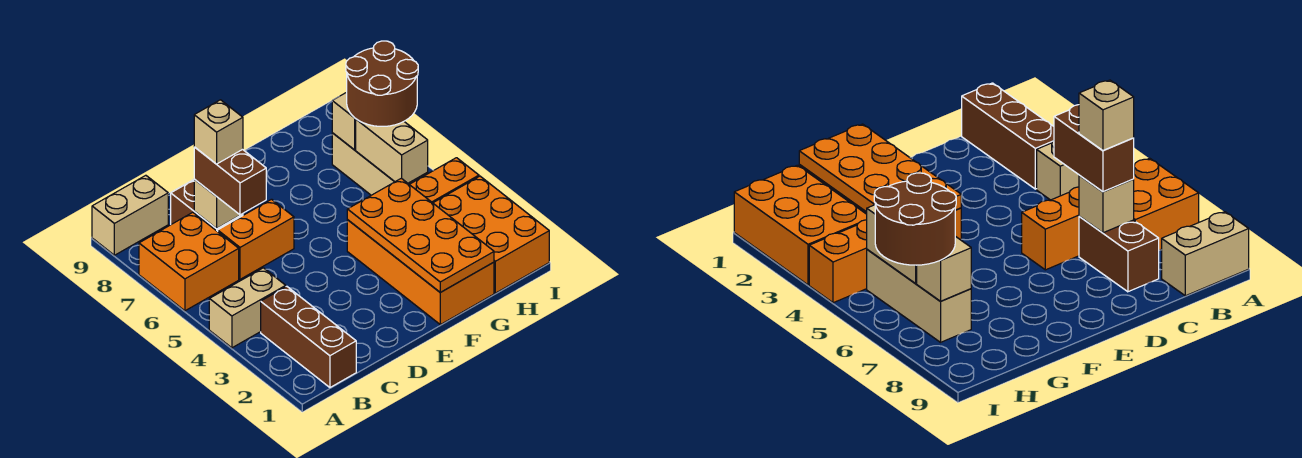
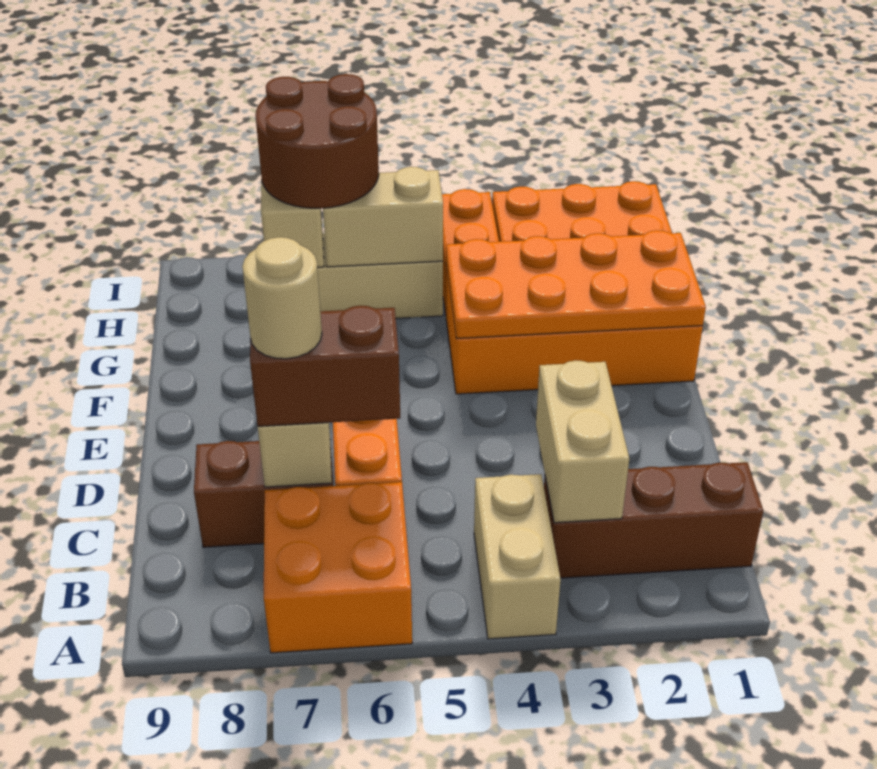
tan 1x2 brick [92,175,168,255] -> tan 1x2 brick moved to [536,360,629,523]
tan 1x1 brick [194,100,243,164] -> tan 1x1 round brick [242,237,322,359]

